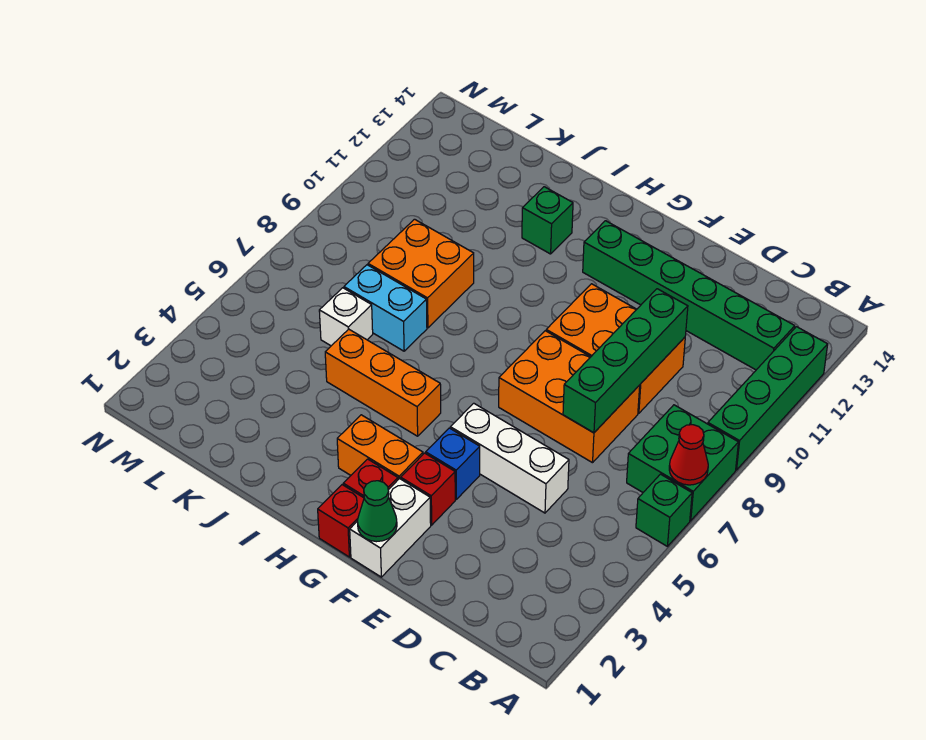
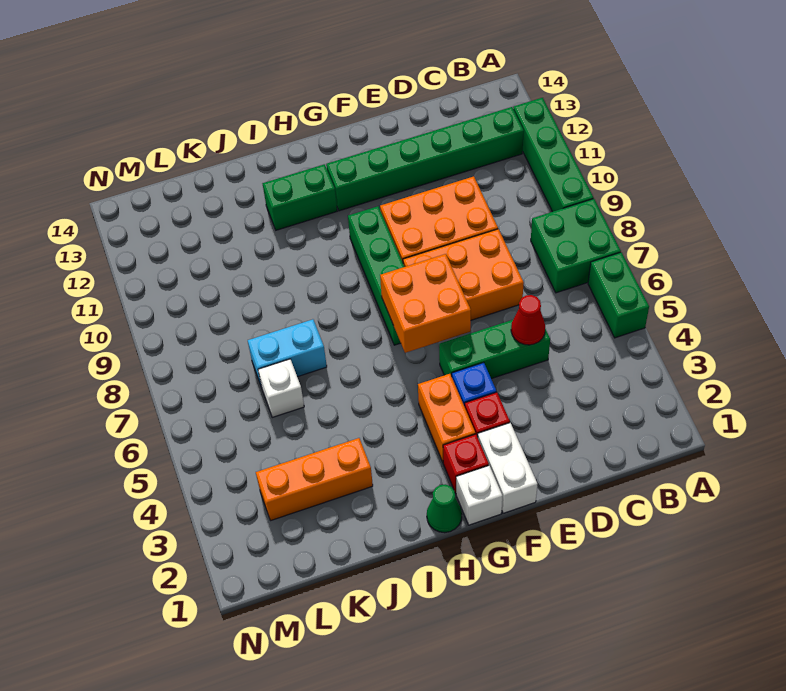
green 1x1 brick [636,474,692,546] -> green 1x2 brick [588,252,649,338]
red 1x1 cone [669,425,708,485] -> red 1x1 cone moved to [511,295,545,345]
white 1x3 brick [450,403,569,513] -> green 1x3 brick [439,320,550,379]
green 1x4 brick [563,289,688,433] -> green 1x4 brick moved to [348,206,404,345]
green 1x1 cone [357,481,397,542] -> green 1x1 cone moved to [427,484,462,533]
red 1x1 brick [318,485,364,557] -> white 1x1 brick [456,466,502,525]
orange 1x2 brick [337,415,423,479] -> orange 1x2 brick turned to [418,374,475,462]
orange 1x3 brick [325,329,441,436] -> orange 1x3 brick moved to [256,438,373,520]
green 1x1 brick [522,187,573,254] -> green 1x2 brick [262,164,337,230]
orange 2x2 brick [368,219,474,328] -> orange 2x2 brick moved to [380,254,471,353]

